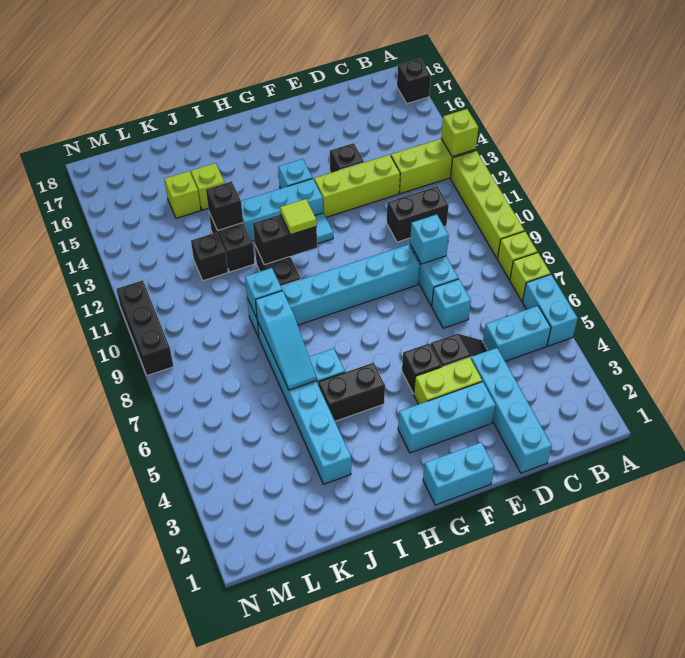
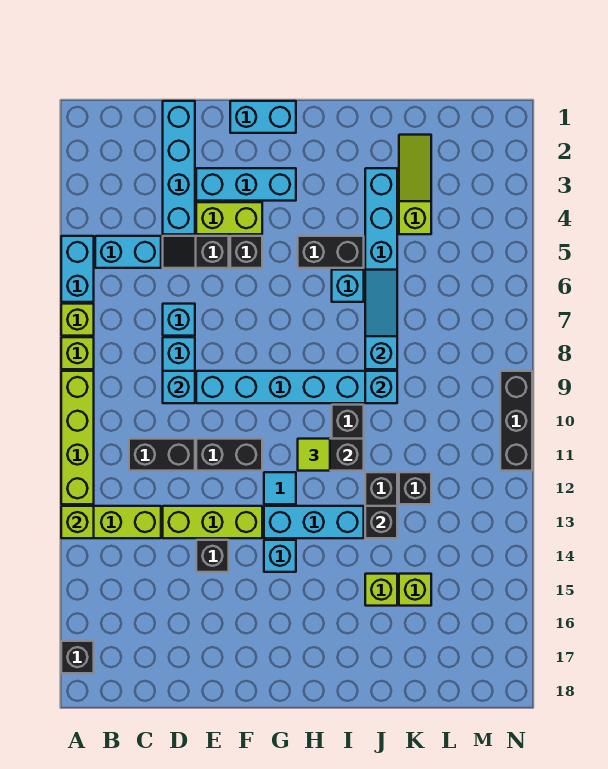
none -> black 1x2 brick [196,439,262,471]
none -> lime 1x3 slope [399,135,431,234]

